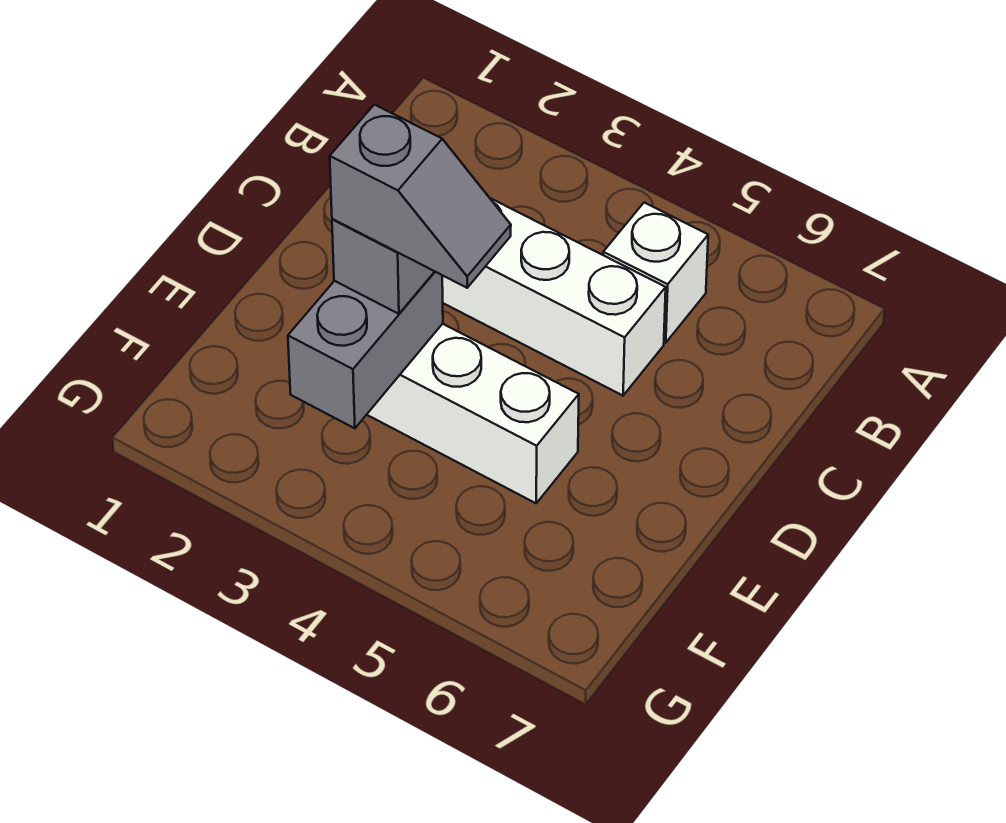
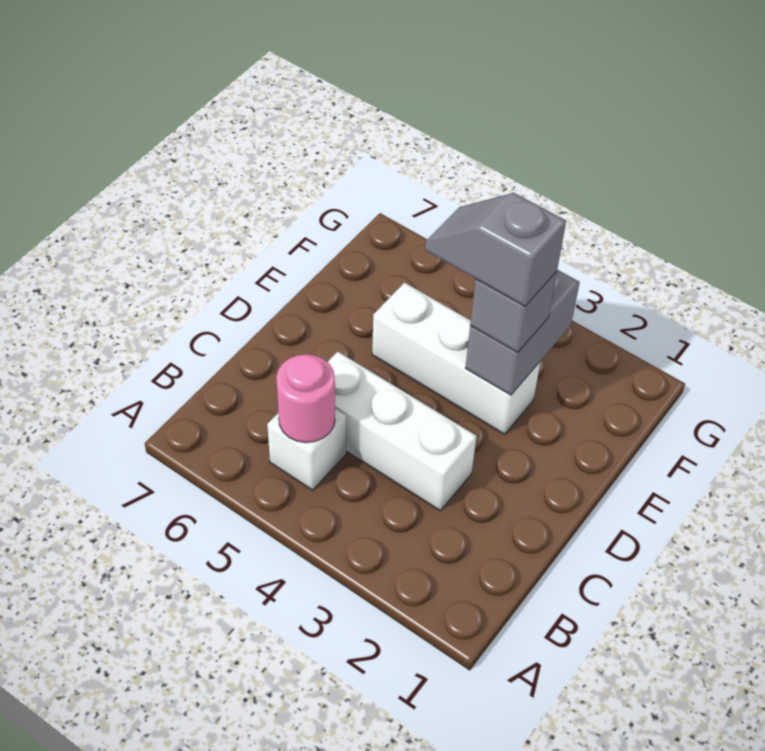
none -> pink 1x1 round brick [276,354,335,443]

